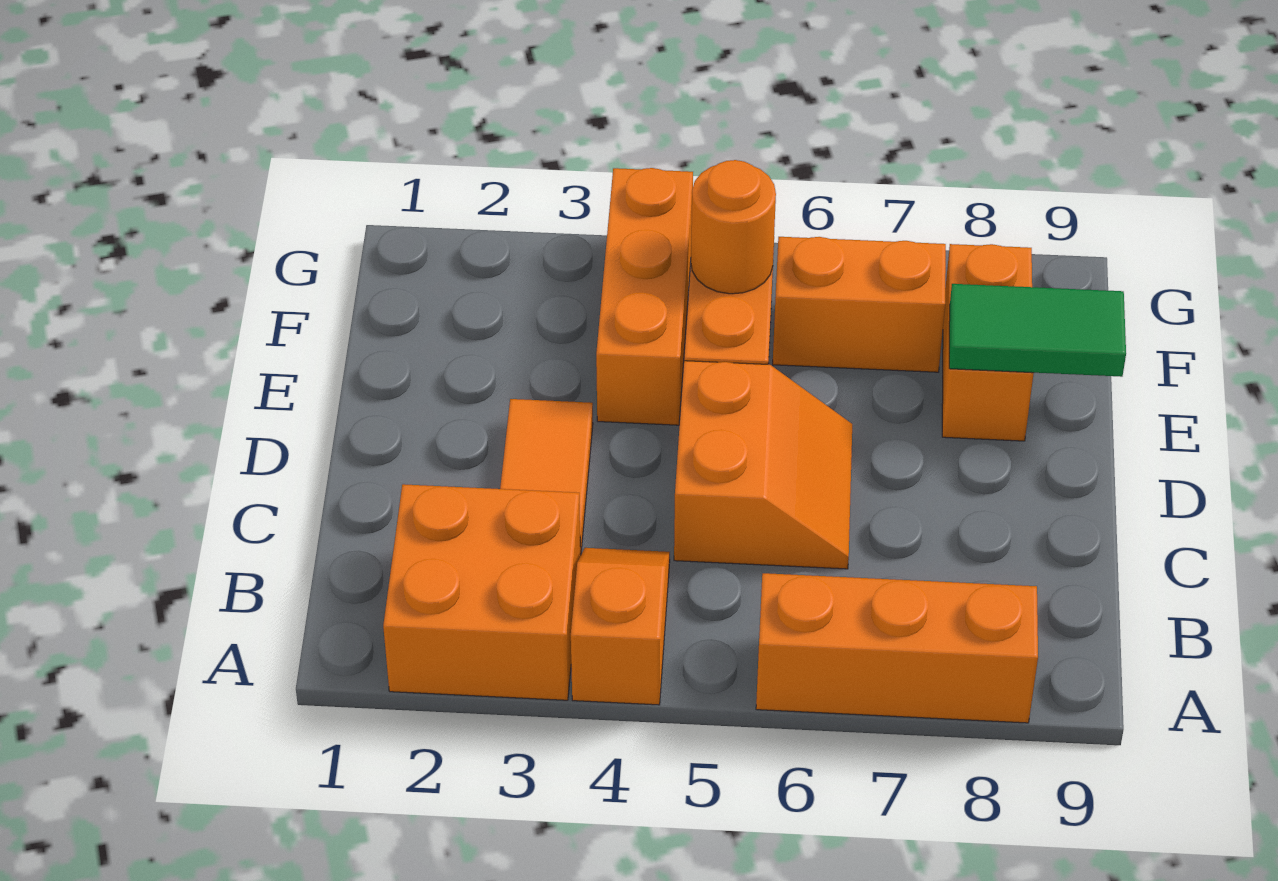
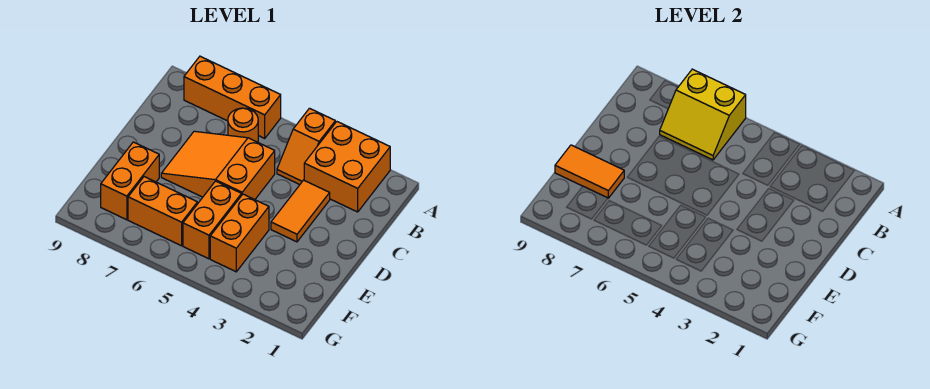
none -> yellow 2x2 slope [660,69,746,160]
orange 2x2 slope [674,361,852,569] -> orange 2x3 slope [161,131,275,200]
orange 1x3 brick [596,168,693,425] -> orange 1x2 brick [210,194,269,272]
green 1x2 tile [949,284,1126,377] -> orange 1x2 tile [555,145,624,198]
orange 1x1 round brick [691,160,776,294] -> orange 1x1 round brick moved to [228,108,258,142]

